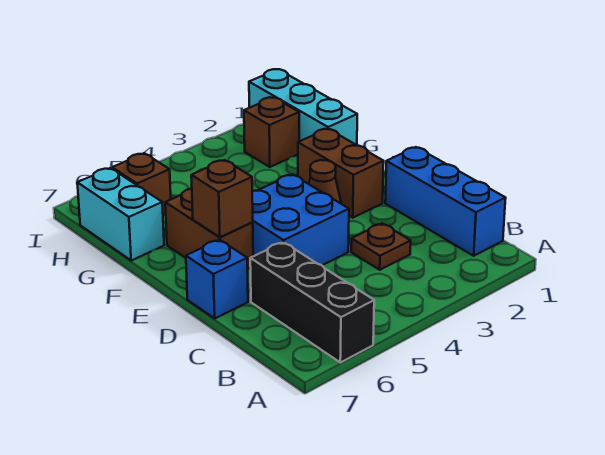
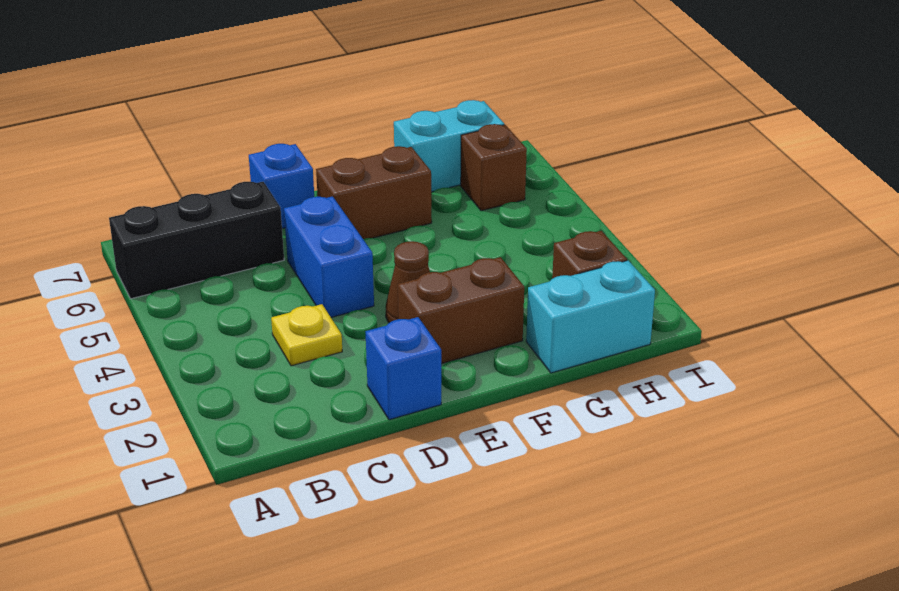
blue 1x3 brick [385,147,506,256] -> blue 1x1 brick [366,317,441,420]
brown 1x1 plate [351,223,411,270] -> yellow 1x1 plate [271,304,342,366]
blue 2x2 brick [252,174,349,265] -> blue 1x2 brick [284,196,374,317]
brown 1x1 brick [191,160,253,237] -> none
cyan 1x3 brick [249,69,357,145] -> cyan 1x2 brick [526,261,655,373]

